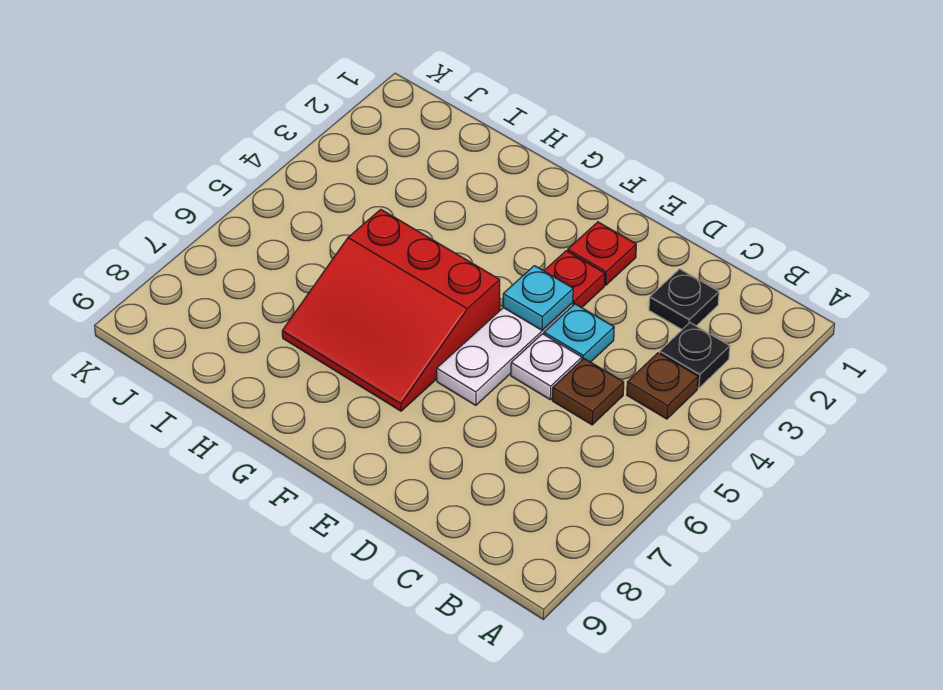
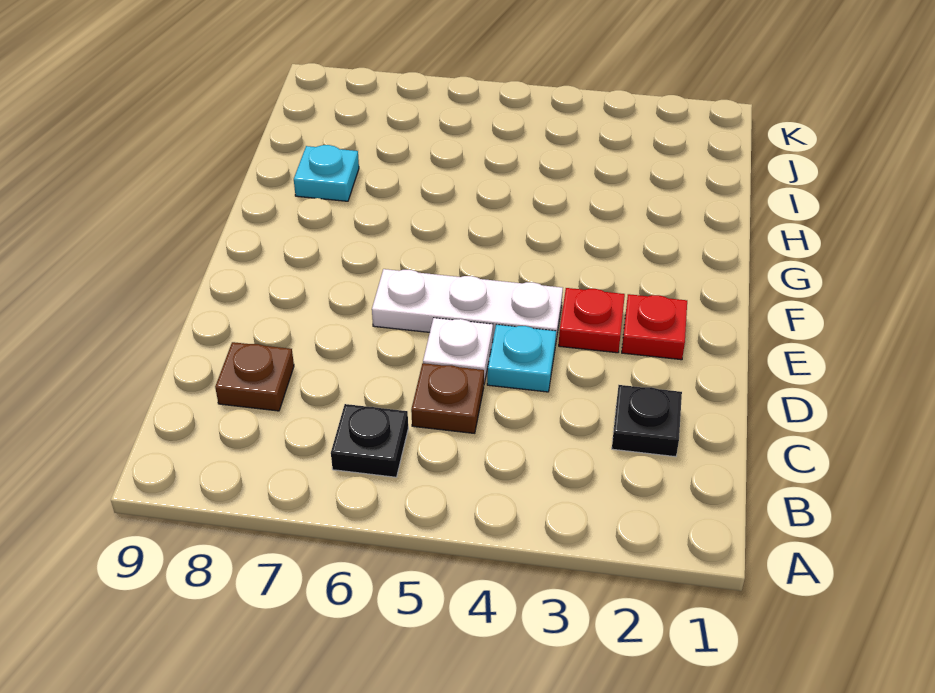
black 1x1 plate [659,323,730,388] -> black 1x1 plate moved to [331,404,408,477]
brown 1x1 plate [627,353,698,419] -> brown 1x1 plate moved to [215,342,294,411]
cyan 1x1 plate [503,266,573,330] -> cyan 1x1 plate moved to [294,145,359,201]
red 3x3 slope [282,209,500,411] -> none

